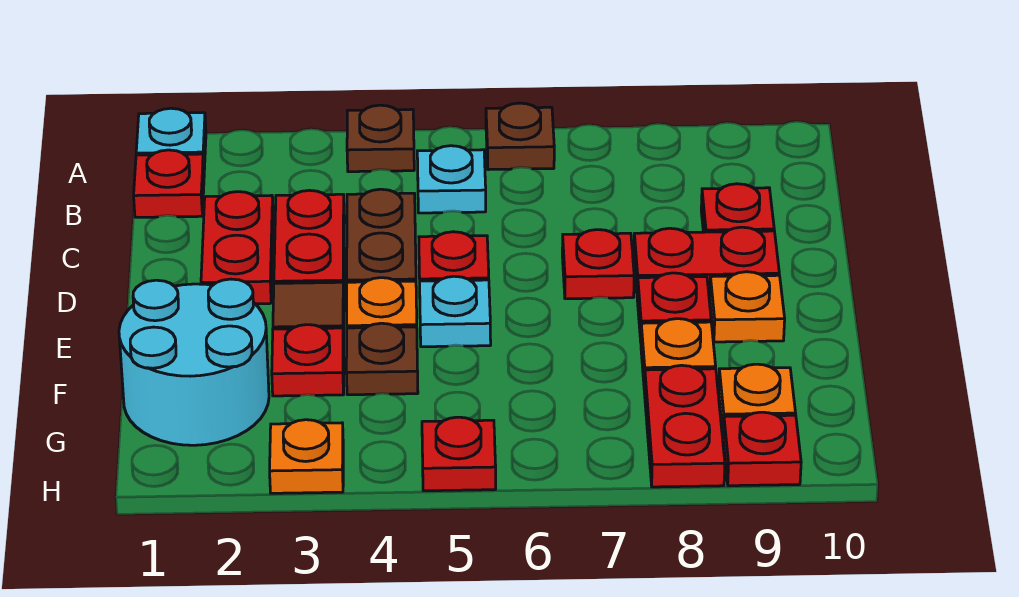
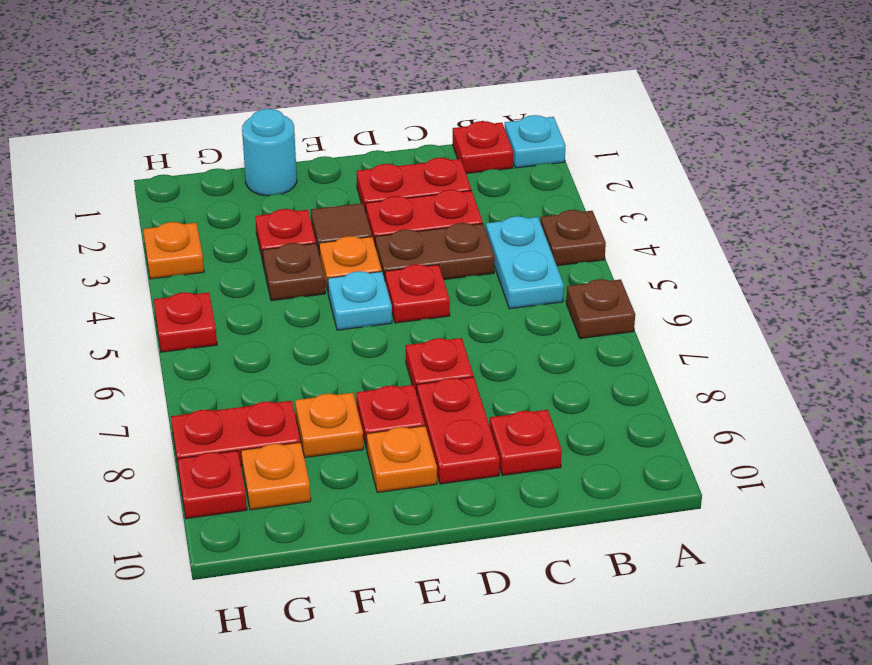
cyan 1x1 plate [417,146,486,213] -> cyan 1x2 plate [486,216,564,309]
cyan 2x2 round brick [119,279,269,445] -> cyan 1x1 round brick [242,109,297,196]

